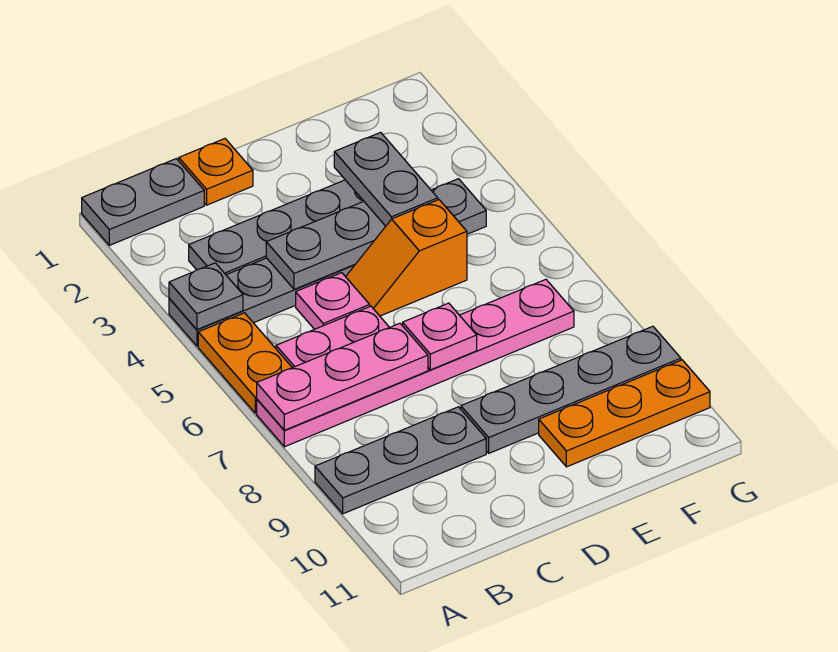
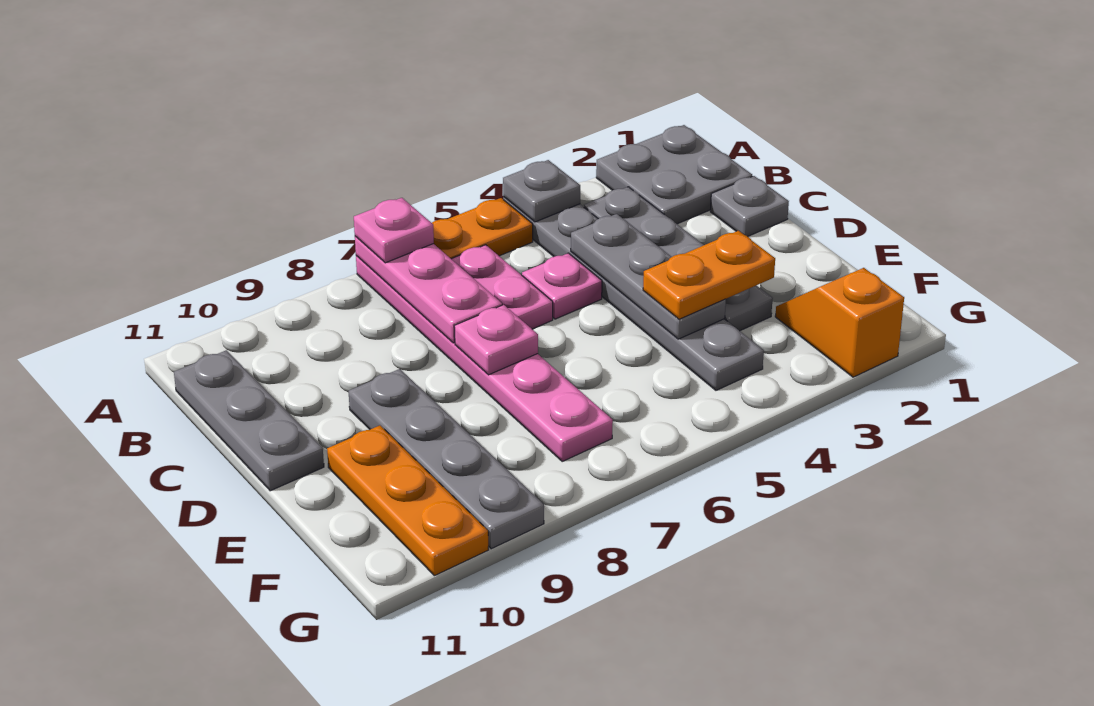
grey 1x2 plate [82,159,204,245] -> grey 2x2 plate [596,125,752,224]
none -> pink 1x1 plate [354,198,434,263]
grey 1x3 plate [315,407,486,514] -> grey 1x3 plate moved to [174,350,324,491]
orange 1x1 plate [179,139,253,205] -> grey 1x1 plate [710,176,789,236]
orange 1x2 slope [346,200,467,316] -> orange 1x2 slope moved to [775,268,904,377]
grey 1x2 plate [334,132,438,226] -> orange 1x2 plate [643,231,775,319]

